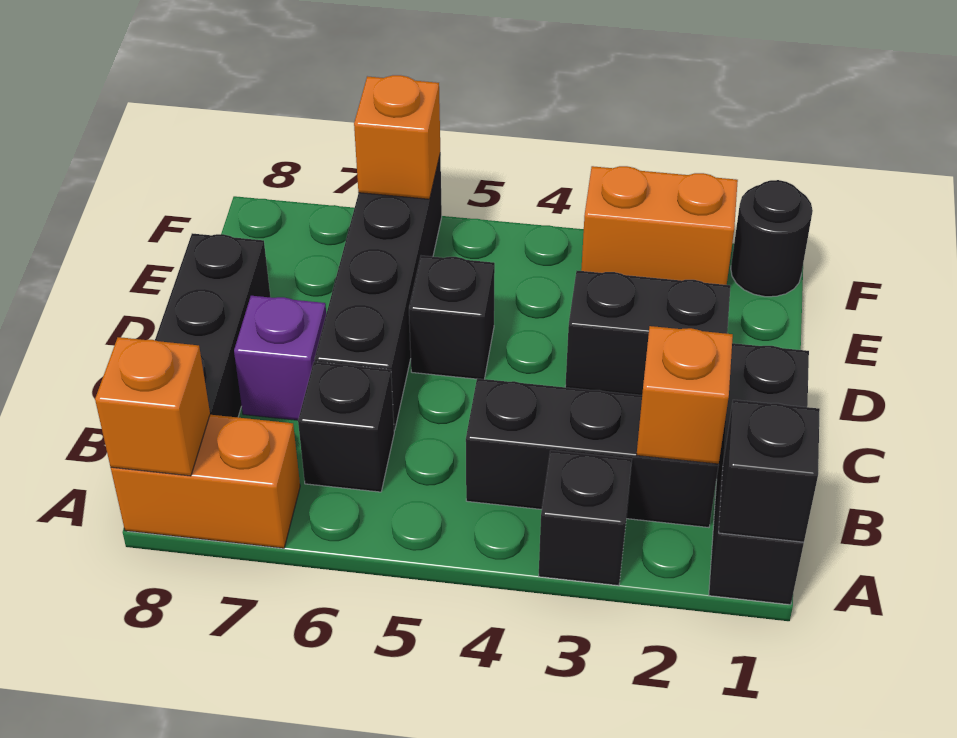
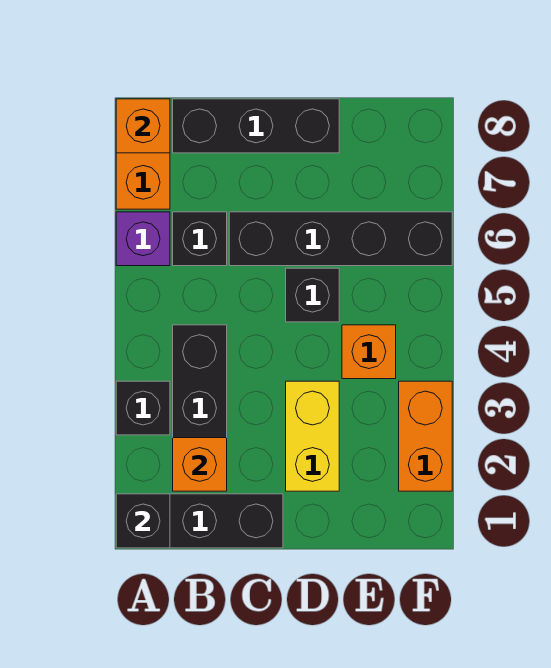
purple 1x1 brick [234,296,326,420] -> purple 1x1 brick moved to [116,212,170,266]
black 1x2 brick [565,271,731,395] -> yellow 1x2 brick [286,381,339,491]
black 1x1 round brick [731,180,813,297] -> none
orange 1x1 brick [354,75,440,199] -> orange 1x1 brick moved to [342,325,396,379]

